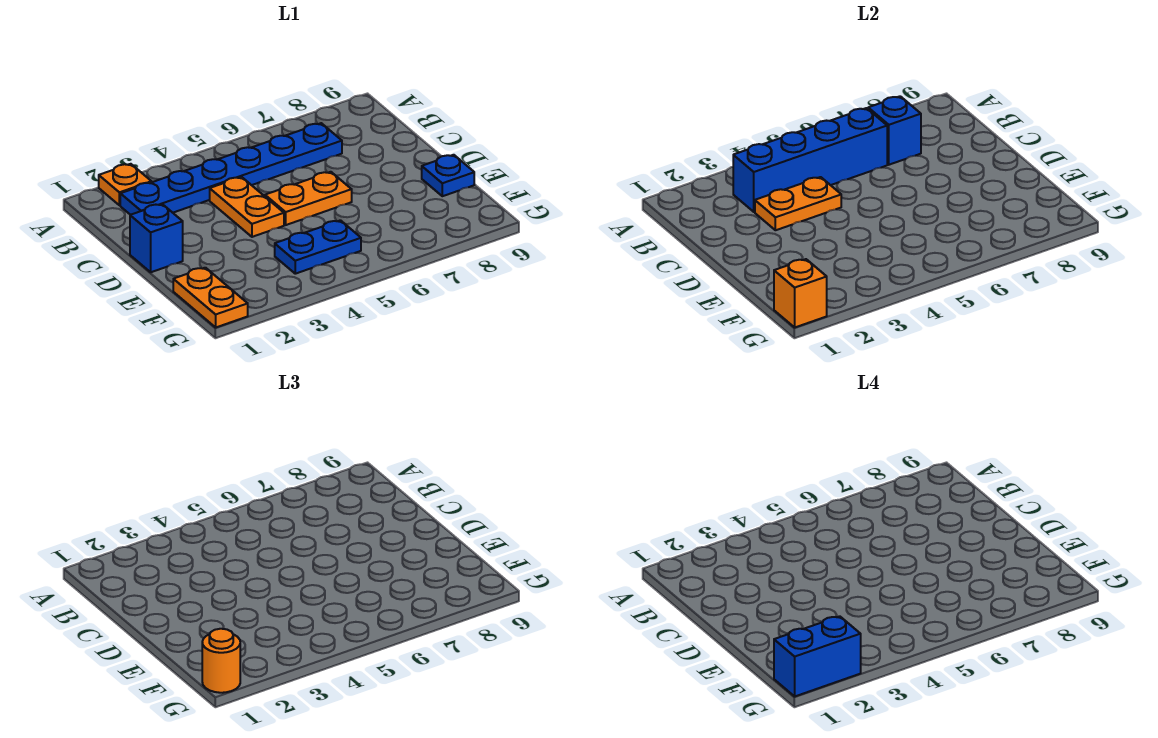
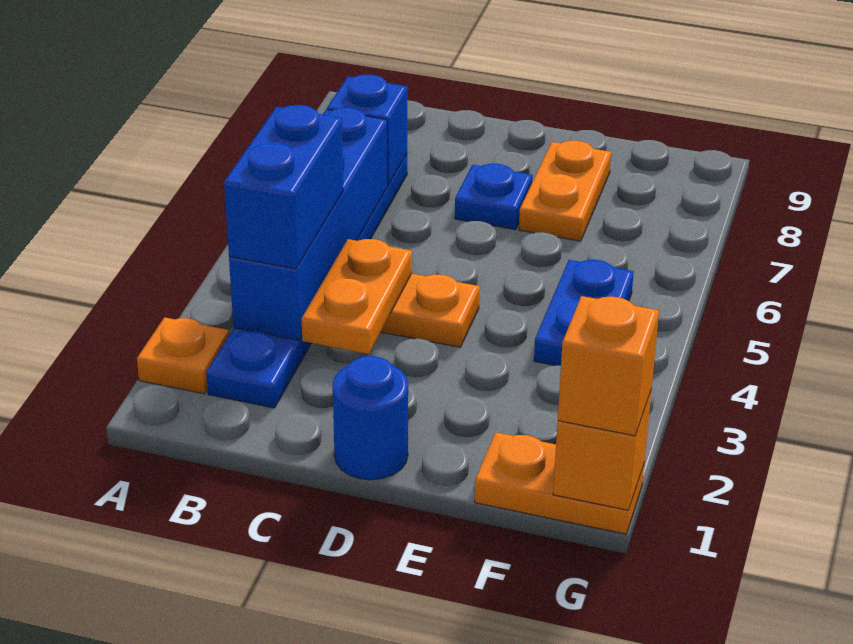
blue 1x1 brick [130,204,183,272] -> blue 1x1 round brick [333,356,408,480]
orange 1x2 plate [265,172,352,225] -> orange 1x2 plate moved to [519,141,611,241]
blue 1x1 plate [422,155,474,196] -> blue 1x1 plate moved to [455,164,533,230]
orange 1x1 round brick [202,629,240,693] -> orange 1x1 brick [558,296,659,436]
blue 1x2 brick [774,616,861,696] -> blue 1x2 brick moved to [224,105,344,269]

